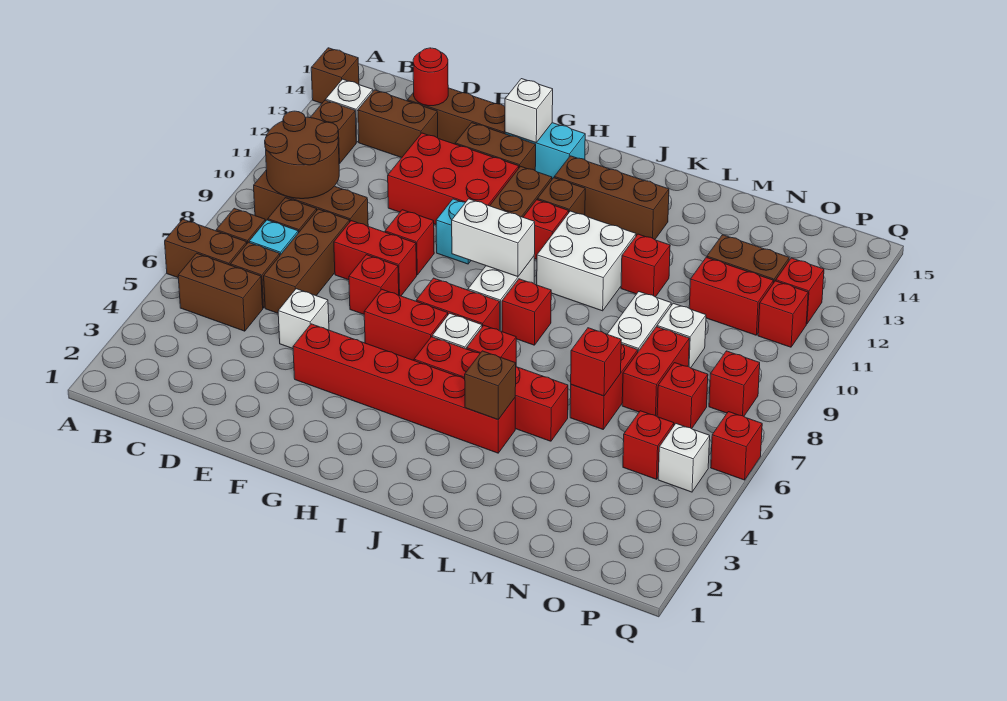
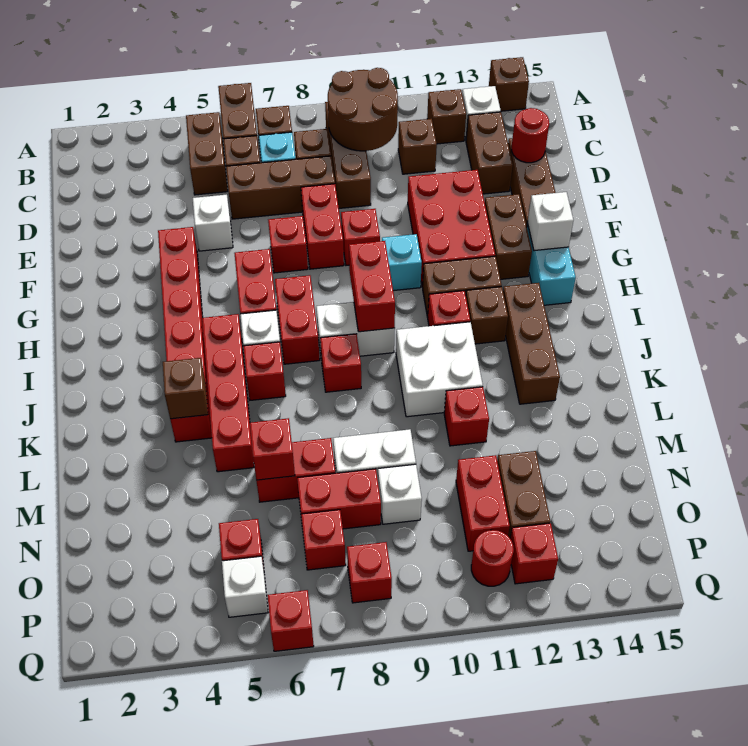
none -> brown 1x1 brick [398,119,437,174]
white 1x2 brick [452,199,535,277] -> red 1x2 brick [349,241,395,332]
red 1x1 brick [758,281,808,347] -> red 1x1 round brick [471,530,514,586]

